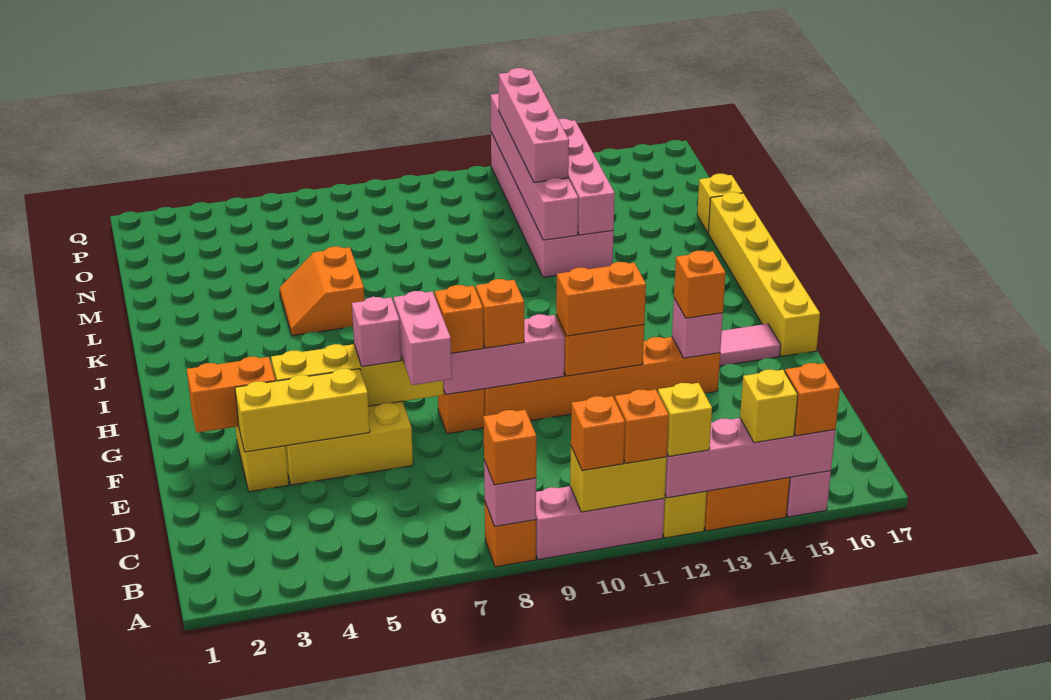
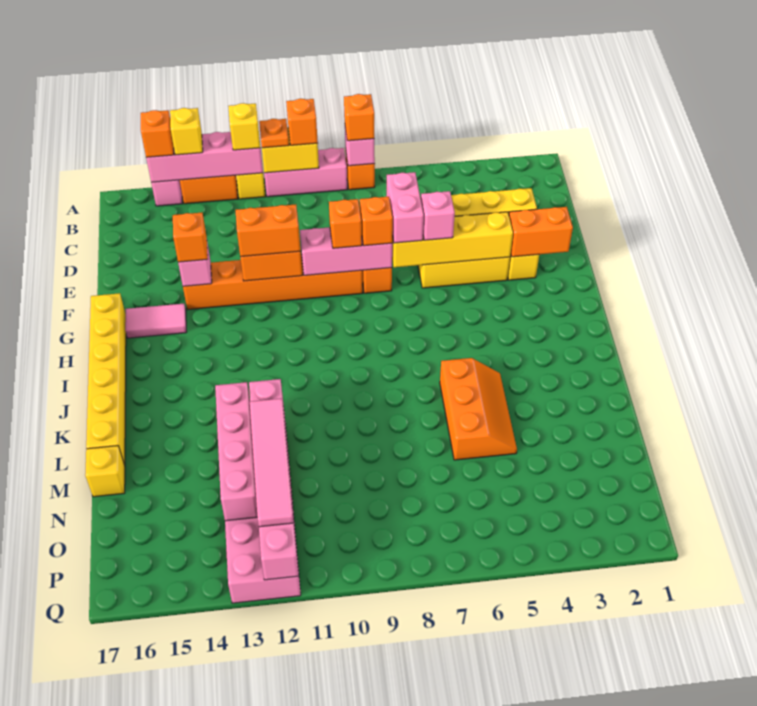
orange 1x1 brick [615,389,669,463] -> orange 1x1 plate [259,119,289,148]
orange 2x2 slope [280,247,364,336] -> orange 2x3 slope [440,358,517,460]
pink 1x4 brick [498,68,569,183] -> pink 1x4 tile [250,398,293,527]

